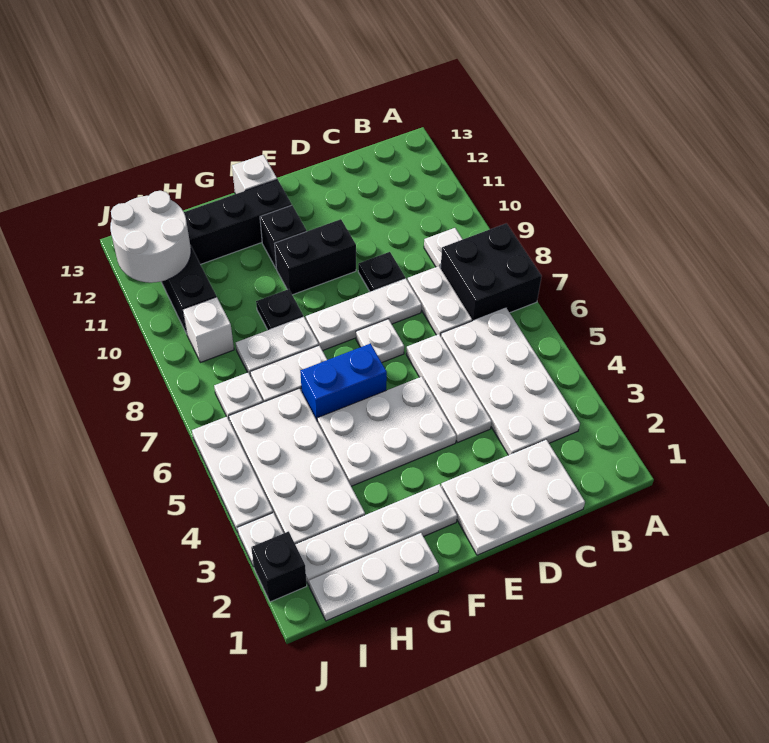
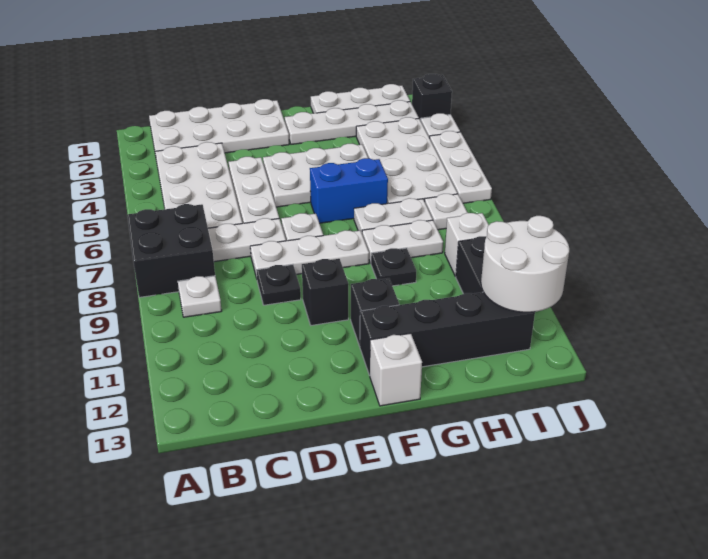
white 2x3 plate [441,440,585,555] -> white 2x4 plate [149,99,289,155]
white 1x2 plate [407,266,472,336] -> white 1x2 plate turned to [208,218,286,262]
black 1x2 brick [275,219,356,295] -> black 1x1 brick [302,259,348,325]

